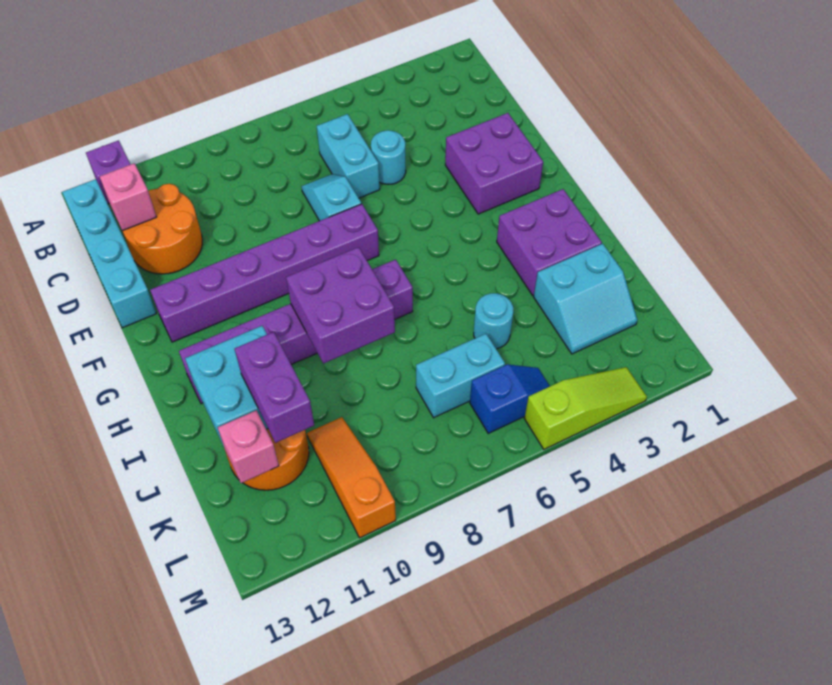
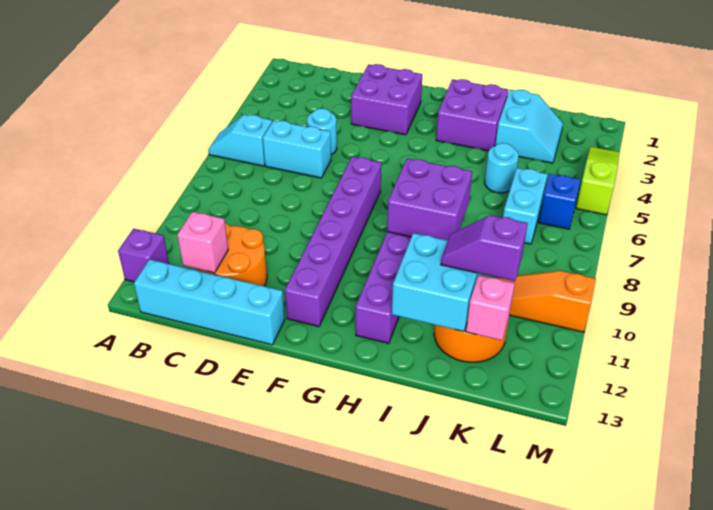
cyan 1x2 slope [301,174,361,221] -> cyan 1x2 slope moved to [208,115,272,166]
purple 1x2 brick [235,332,314,443] -> purple 1x2 slope [441,215,528,281]

